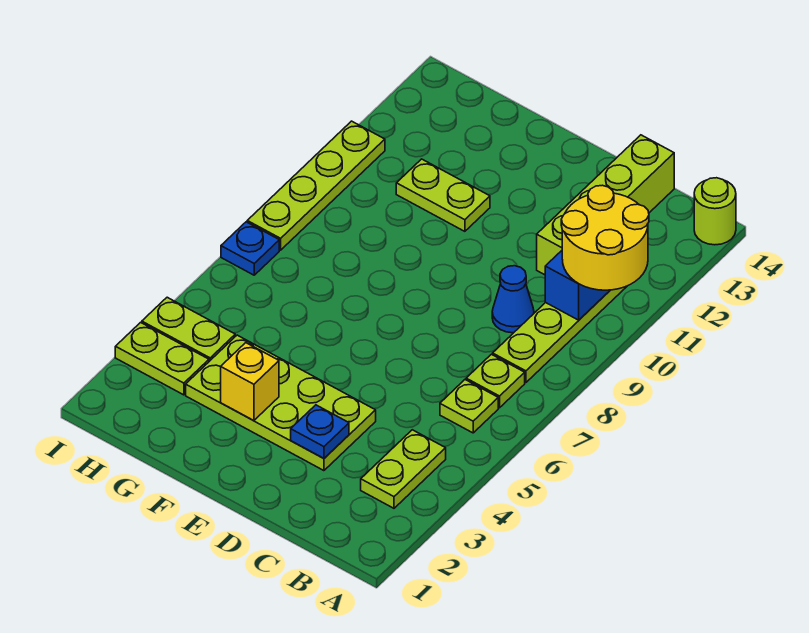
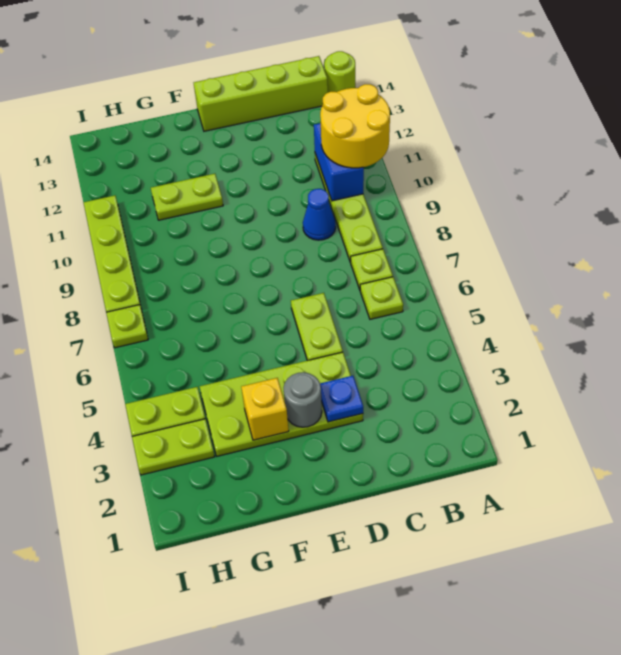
lime 1x2 plate [361,430,446,508] -> lime 1x2 plate moved to [291,293,343,361]
lime 1x4 brick [537,135,674,275] -> lime 1x4 brick turned to [194,56,328,131]
none -> grey 1x1 round brick [284,372,322,427]
blue 1x1 plate [221,222,279,275] -> lime 1x1 plate [106,305,148,348]

